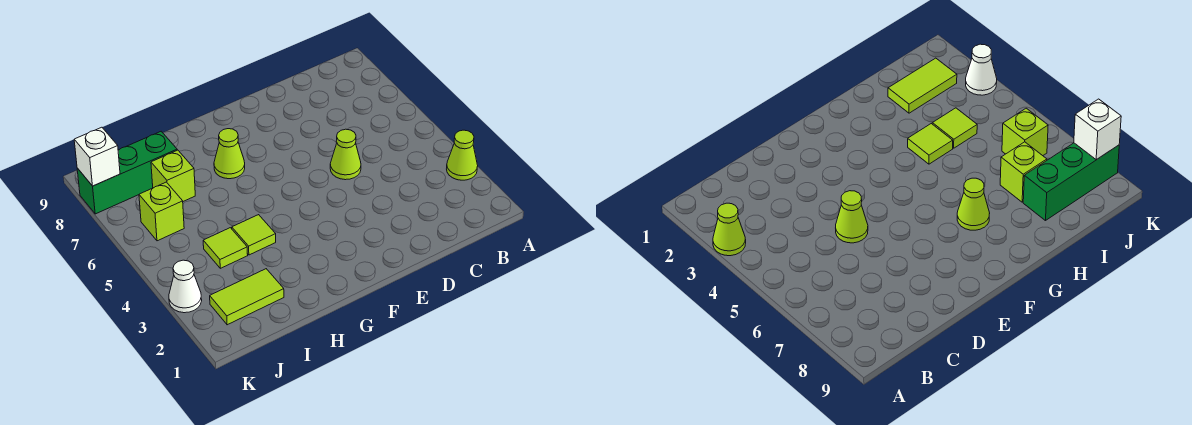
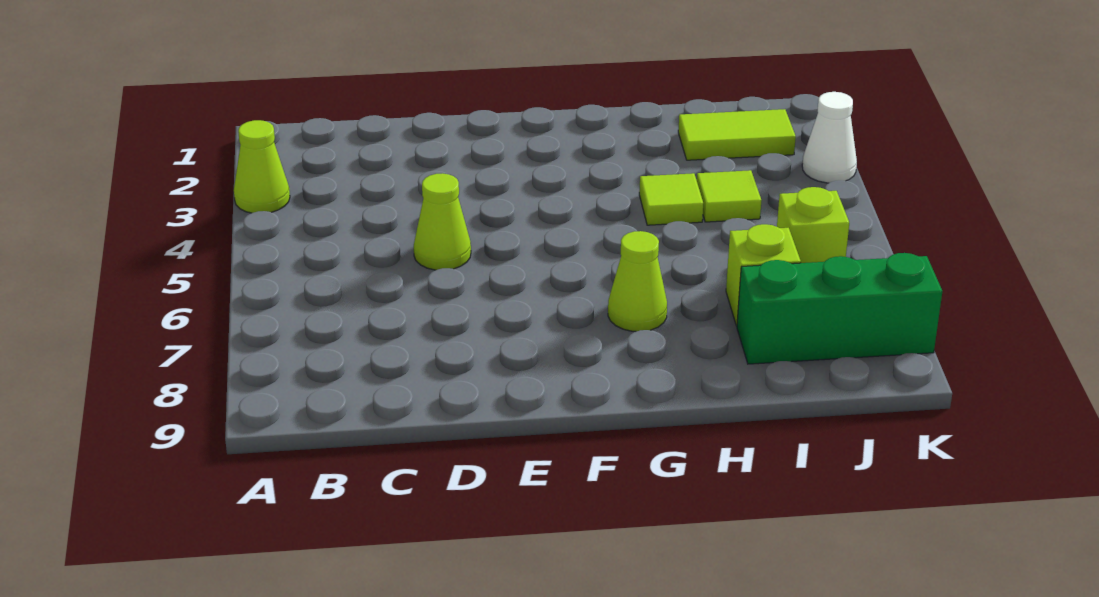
white 1x1 brick [74,127,120,186] -> none

